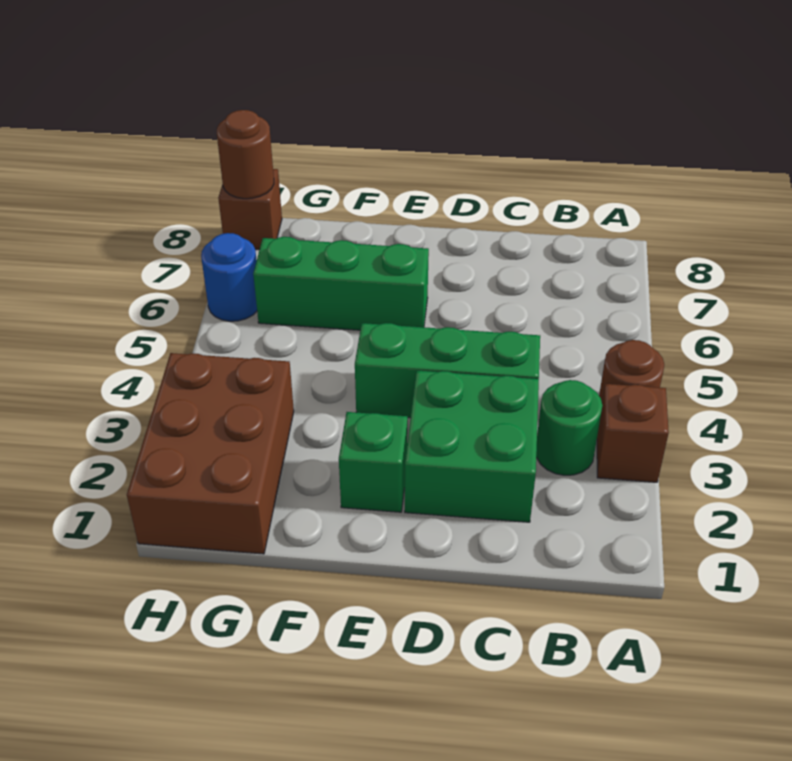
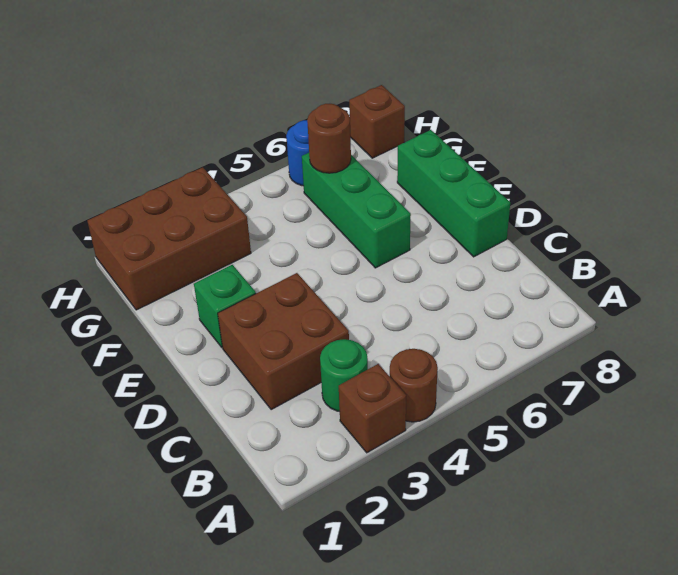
green 2x2 brick [405,370,539,522] -> brown 2x2 brick [218,273,349,410]
green 1x3 brick [355,323,540,418] -> green 1x3 brick moved to [397,130,510,257]
brown 1x1 round brick [217,110,274,199] -> brown 1x1 round brick moved to [307,104,351,173]

